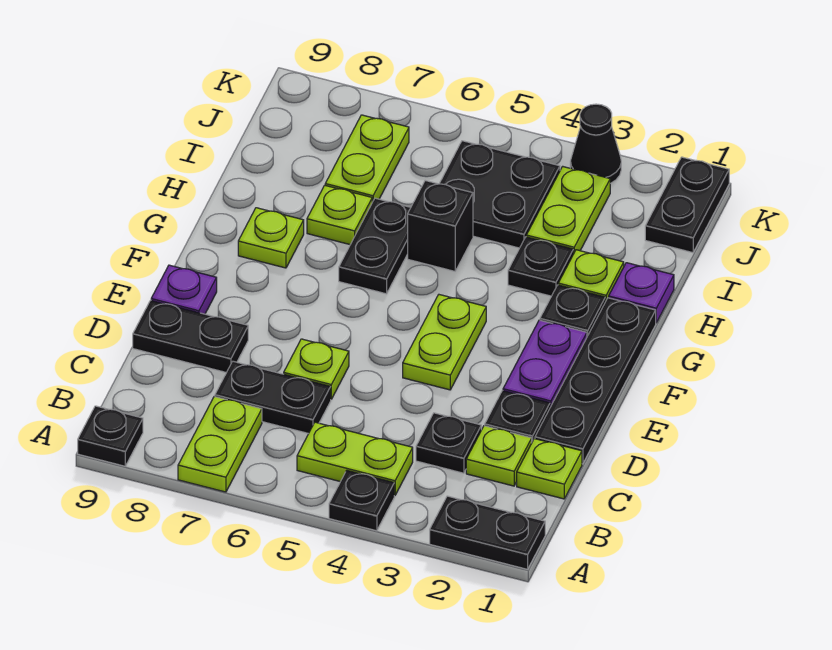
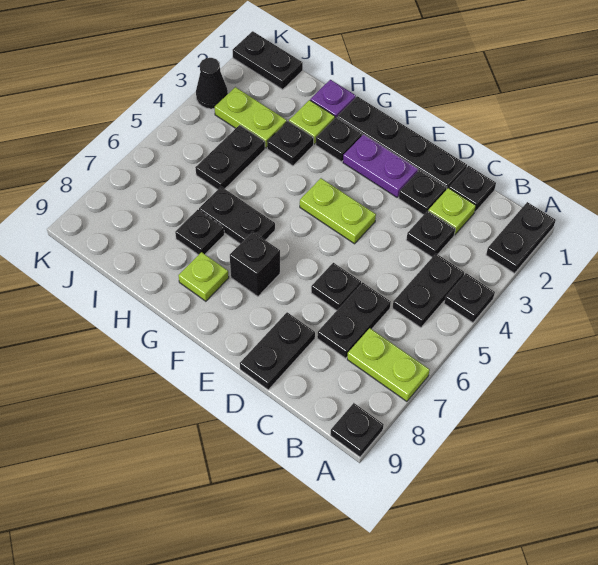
lime 1x2 plate [297,422,413,495] -> black 1x2 plate [393,254,464,328]
lime 1x1 plate [517,439,582,499] -> black 1x1 plate [449,166,496,212]
lime 1x1 plate [284,339,349,399] -> black 1x1 plate [311,263,361,311]
purple 1x1 plate [151,265,217,314] -> none
black 1x1 brick [408,181,473,271] -> black 1x1 brick moved to [230,232,280,296]
lime 1x1 plate [307,185,372,245] -> black 1x1 plate [175,210,224,255]
black 2x2 plate [439,141,560,248] -> black 1x2 plate [195,125,265,190]
lime 1x2 plate [325,115,409,202] -> none

